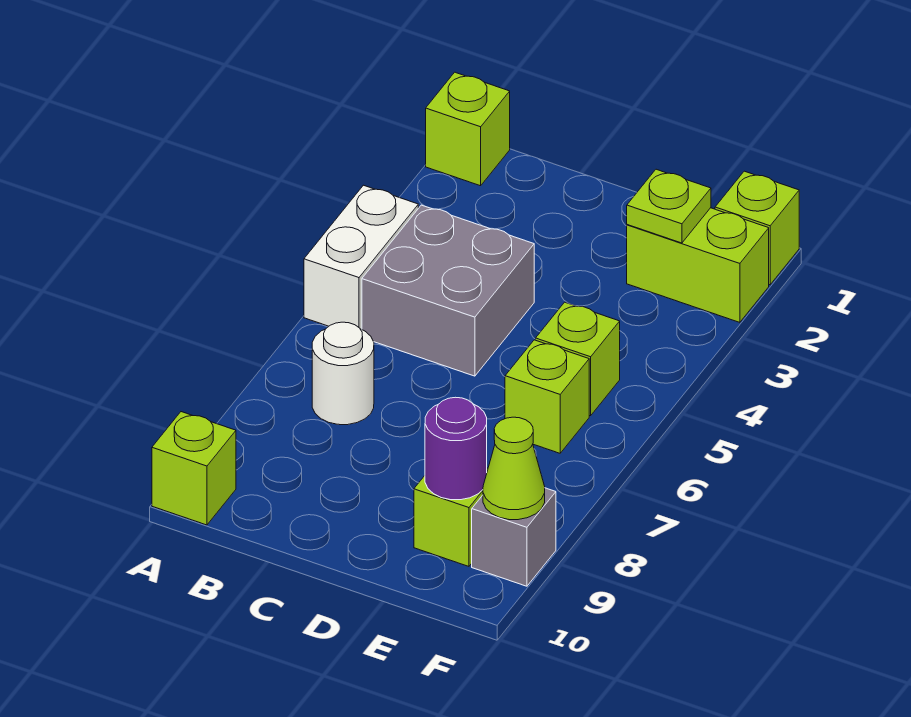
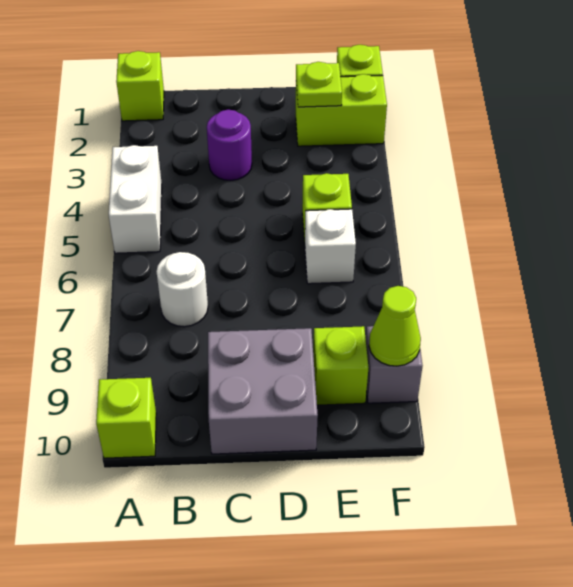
grey 2x2 brick [362,205,534,376] -> grey 2x2 brick moved to [208,328,318,454]
lime 1x1 brick [505,340,589,453] -> white 1x1 brick [305,209,356,284]
purple 1x1 round brick [425,397,487,500] -> purple 1x1 round brick moved to [207,110,252,181]

